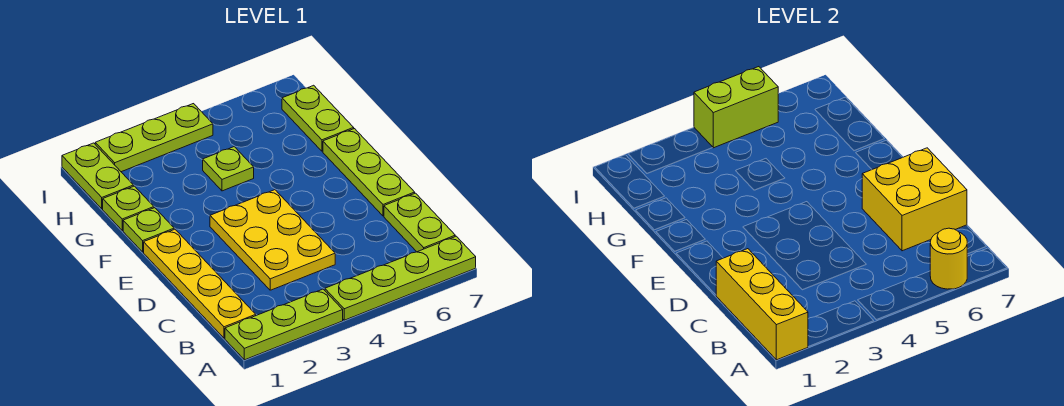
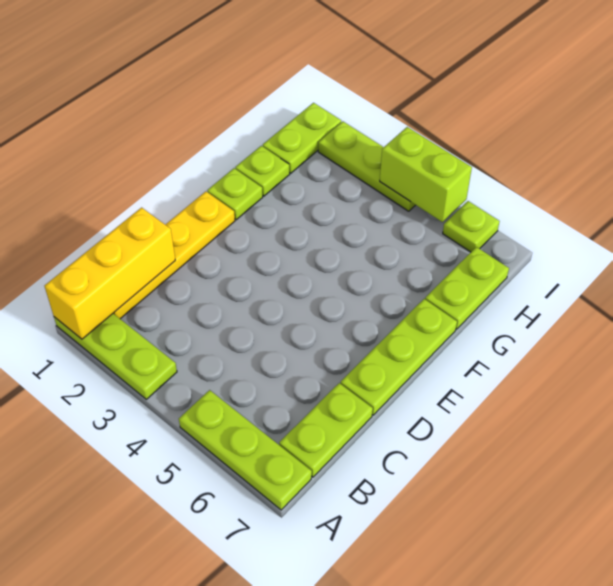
lime 1x4 plate [325,236,476,320] -> lime 1x3 plate [179,390,312,510]
yellow 1x1 round brick [930,228,967,289] -> none
yellow 2x3 plate [210,190,335,290] -> none
yellow 2x2 brick [862,148,967,251] -> none
lime 1x1 plate [203,147,254,191] -> lime 1x1 plate moved to [443,201,500,252]

